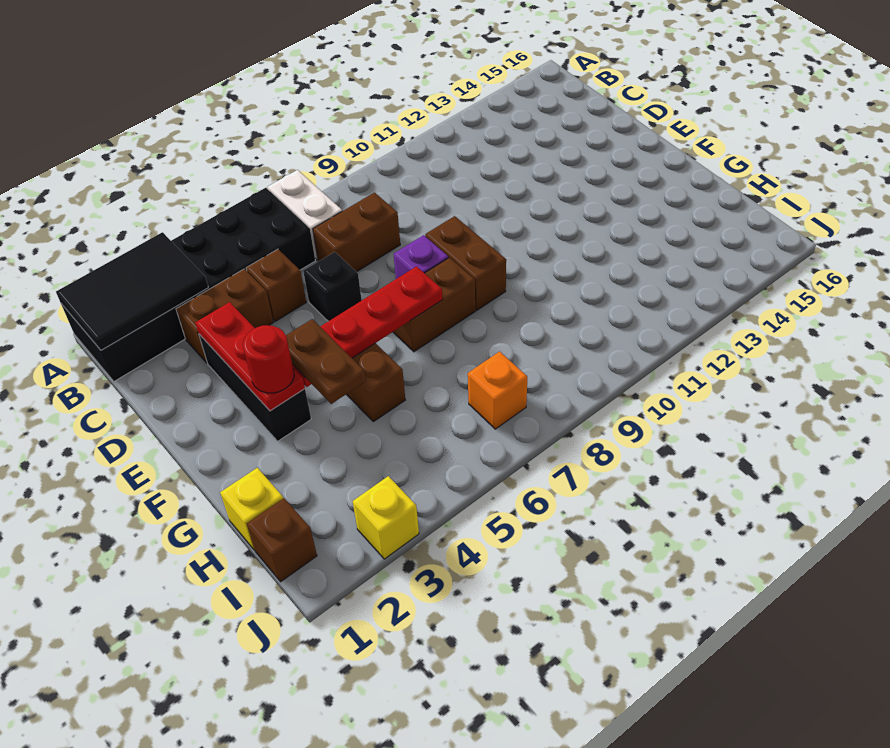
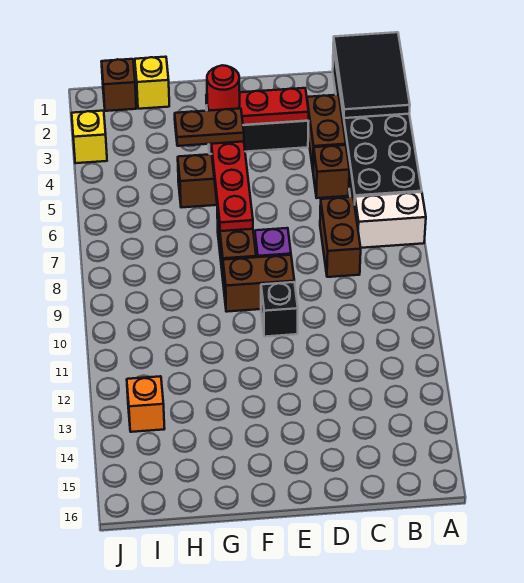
black 1x1 brick [303,252,362,321] -> black 1x1 brick moved to [261,282,298,337]
orange 1x1 brick [468,352,527,429] -> orange 1x1 brick moved to [127,376,165,432]

